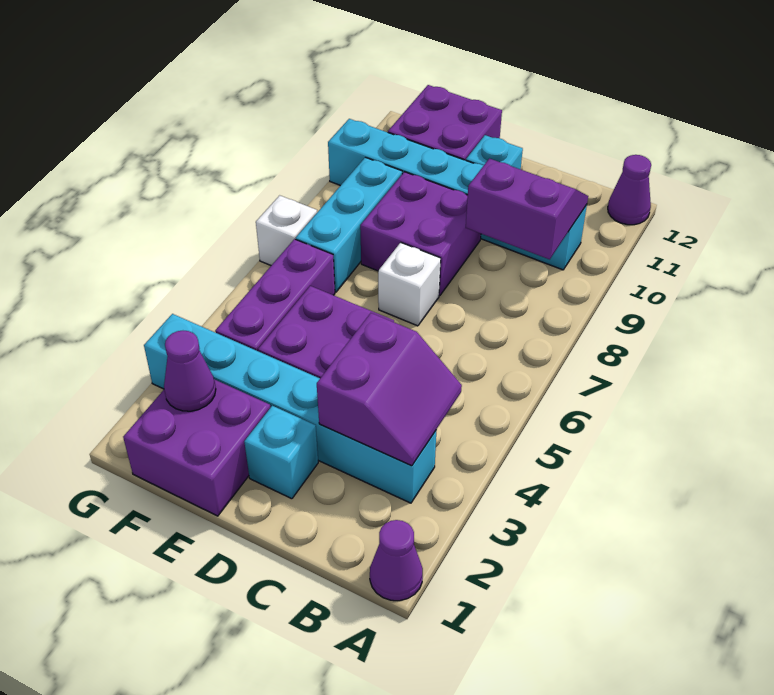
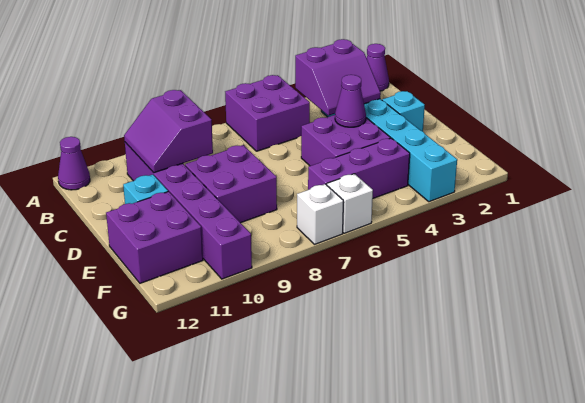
purple 2x2 slope [317,313,462,466] -> purple 2x2 slope turned to [295,39,381,115]
cyan 1x6 brick [328,119,587,270] -> purple 1x6 brick [125,142,252,279]
white 1x1 brick [378,242,441,326] -> white 1x1 brick moved to [327,174,373,233]
purple 2x2 brick [123,379,270,516] -> purple 2x2 brick moved to [225,75,310,151]
purple 1x1 cone [164,331,216,411] -> purple 1x1 cone moved to [335,75,366,127]
cyan 1x3 brick [296,157,402,292] -> none

